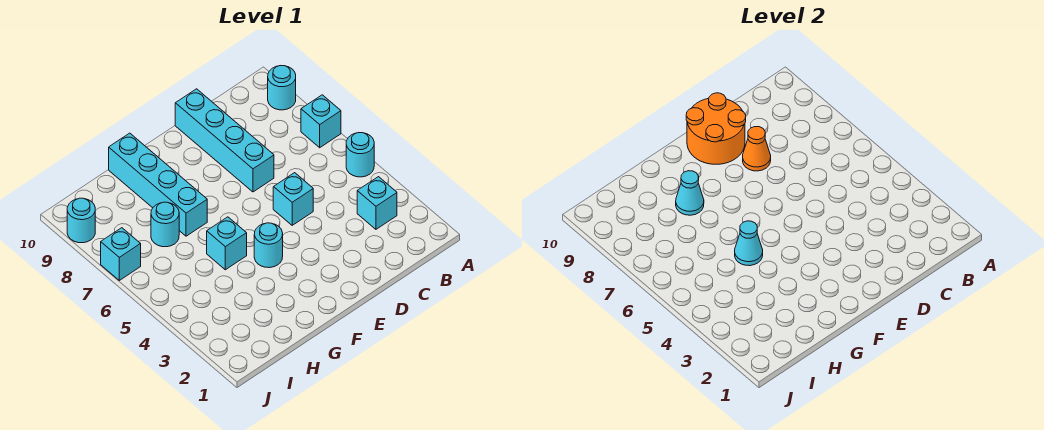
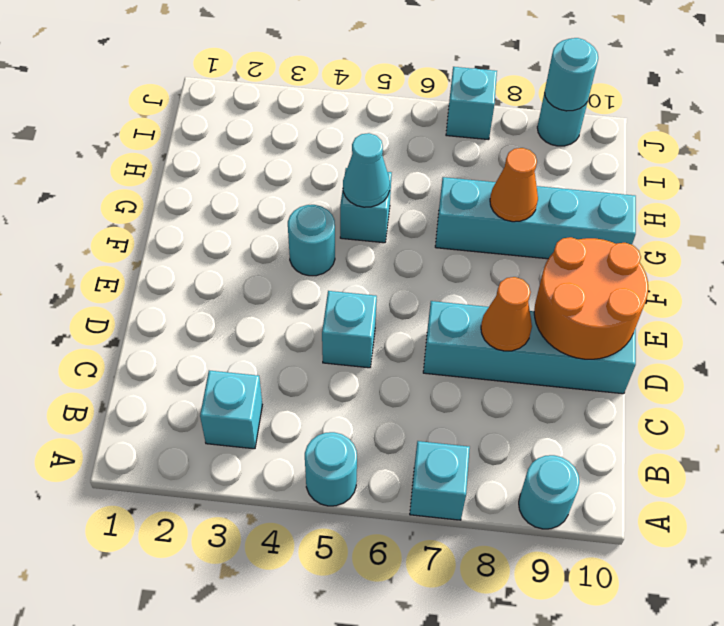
cyan 1x1 cone [676,171,704,215] -> orange 1x1 cone [490,148,538,222]
cyan 1x1 round brick [151,202,179,247] -> cyan 1x1 round brick moved to [545,38,598,111]

